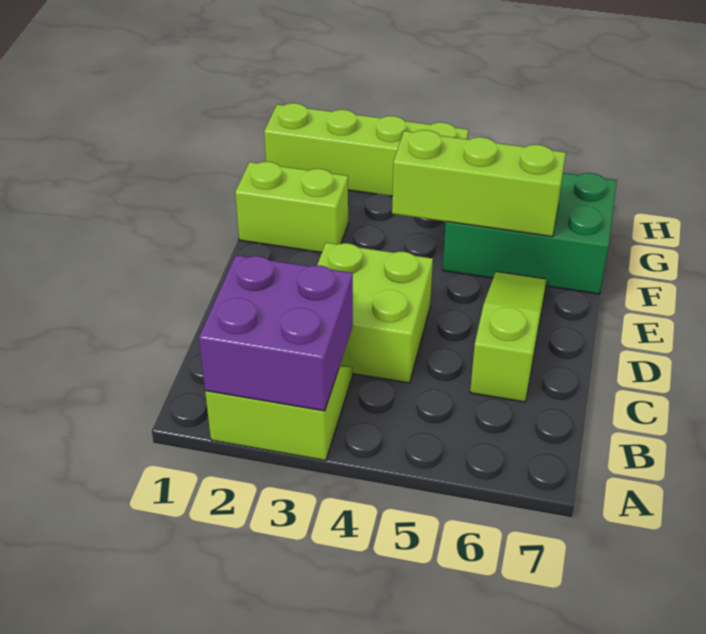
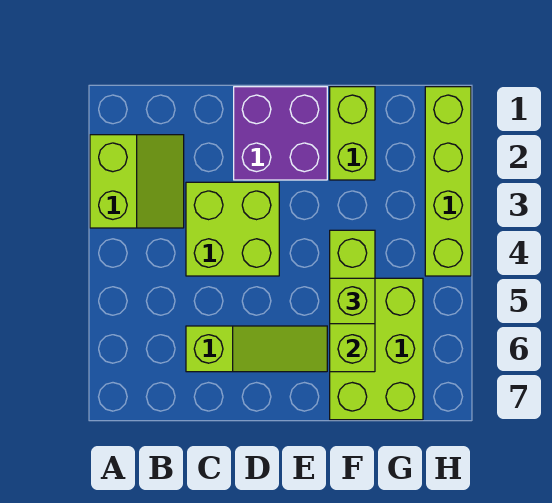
purple 2x2 brick [199,255,353,411] -> purple 2x2 brick moved to [234,87,327,180]
green 2x3 brick [443,173,617,294] -> lime 2x3 brick [330,278,423,420]
none -> lime 1x1 brick [330,278,375,324]

